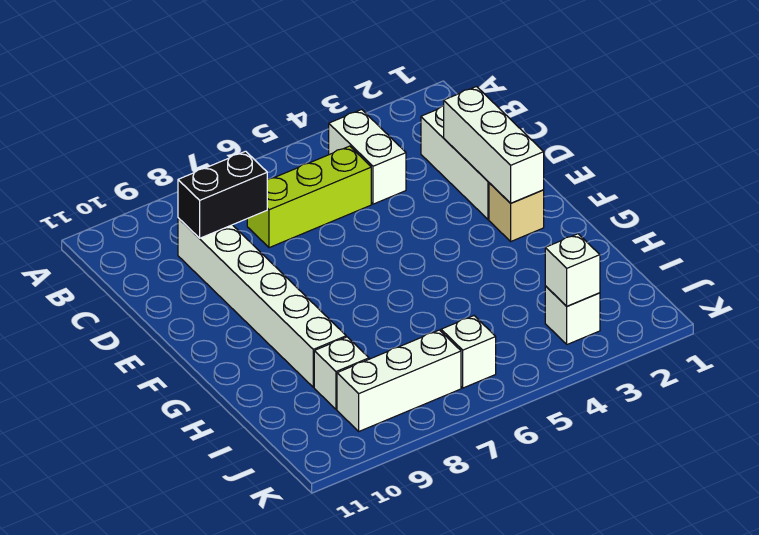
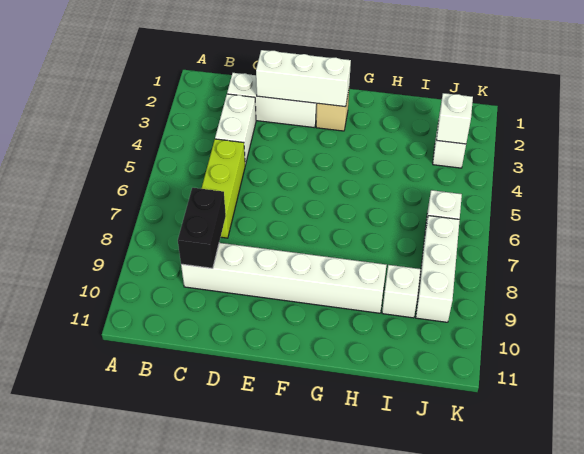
white 1x2 brick [329,110,406,204] -> white 1x2 brick turned to [215,94,256,165]

